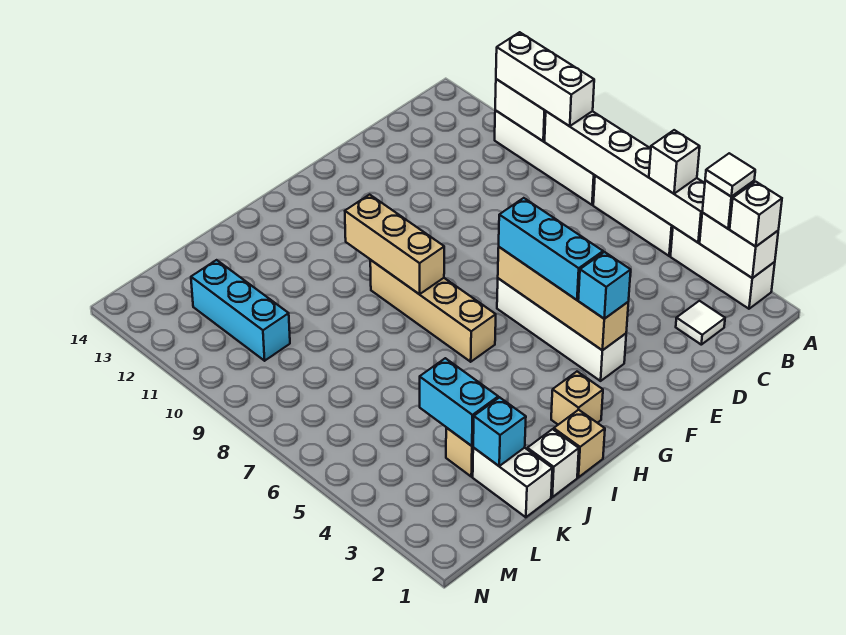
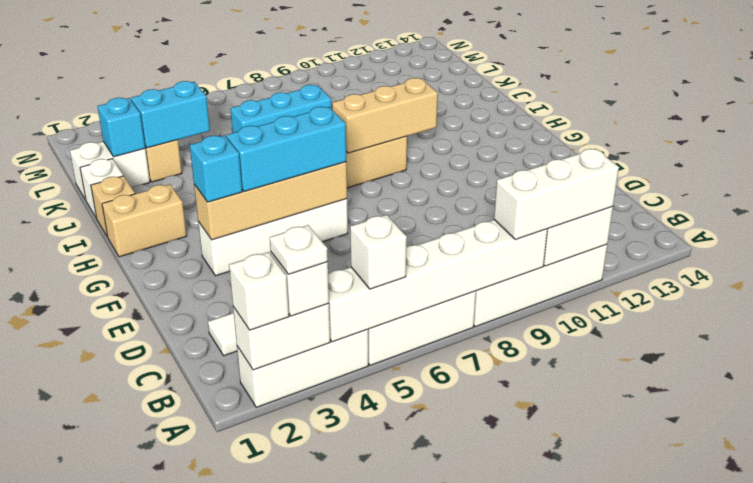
white 1x1 tile [705,153,755,197] -> white 1x1 plate [270,225,328,274]
tan 1x1 brick [551,372,603,425] -> tan 1x2 brick [102,184,187,257]
cyan 1x3 brick [191,260,290,361] -> cyan 1x3 brick moved to [230,85,331,133]

